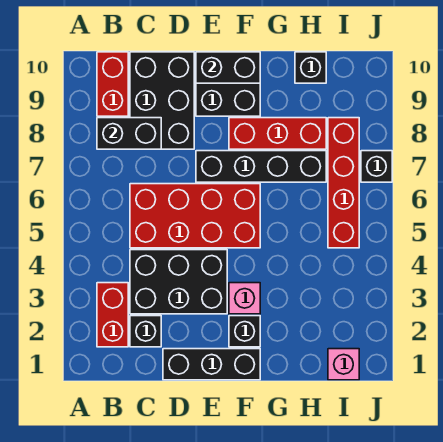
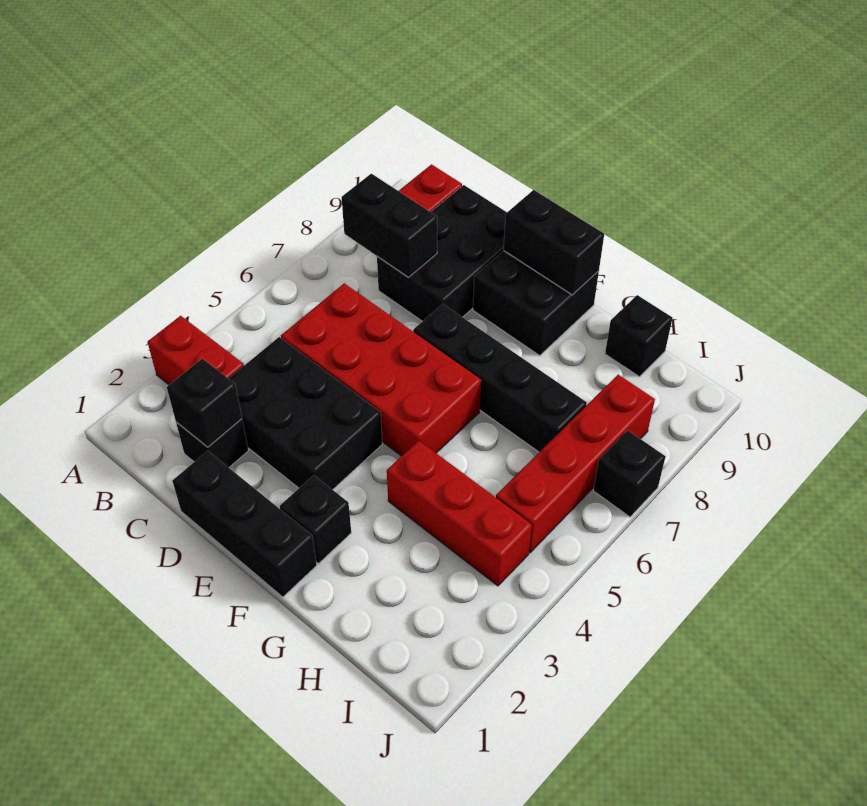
red 1x2 brick [97,283,128,347] -> red 1x2 brick turned to [148,316,244,385]
none -> black 1x1 brick [167,359,242,447]
pink 1x1 brick [229,283,260,314] -> none
red 1x3 brick [229,118,326,149] -> red 1x3 brick moved to [387,441,532,586]
pink 1x1 brick [328,349,359,380] -> none

